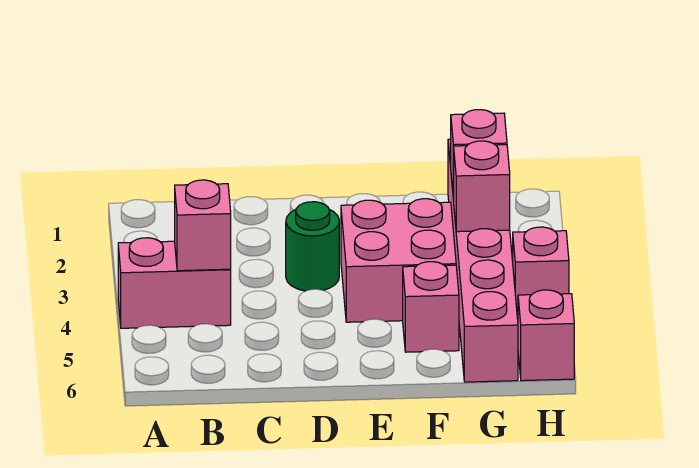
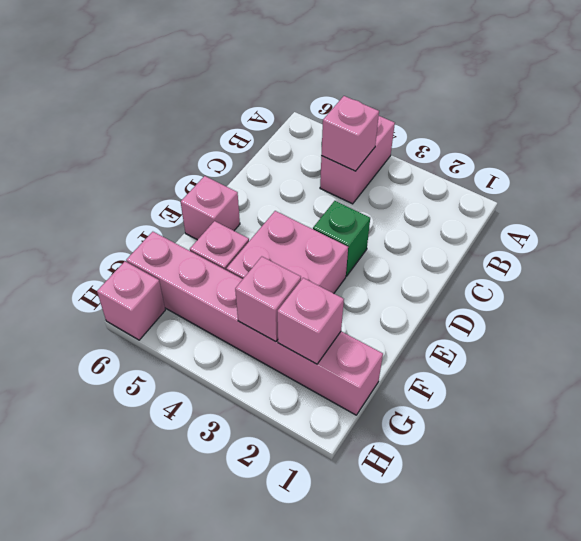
green 1x1 round brick [286,202,339,291] -> green 1x1 brick [313,201,370,276]
pink 1x1 brick [513,227,569,318] -> pink 1x1 brick moved to [181,176,240,240]

